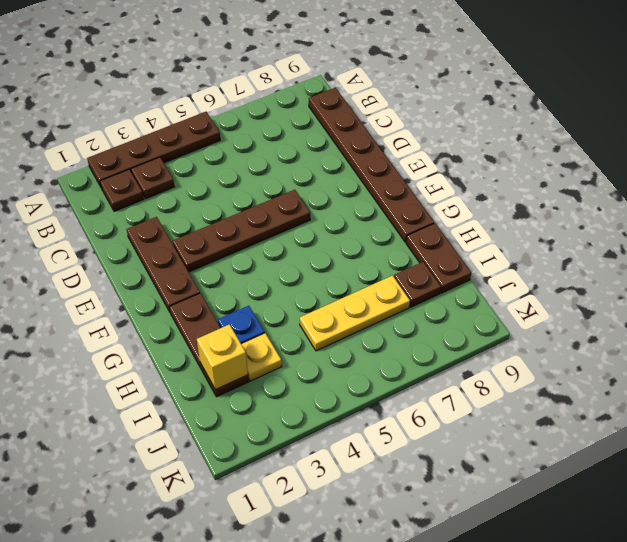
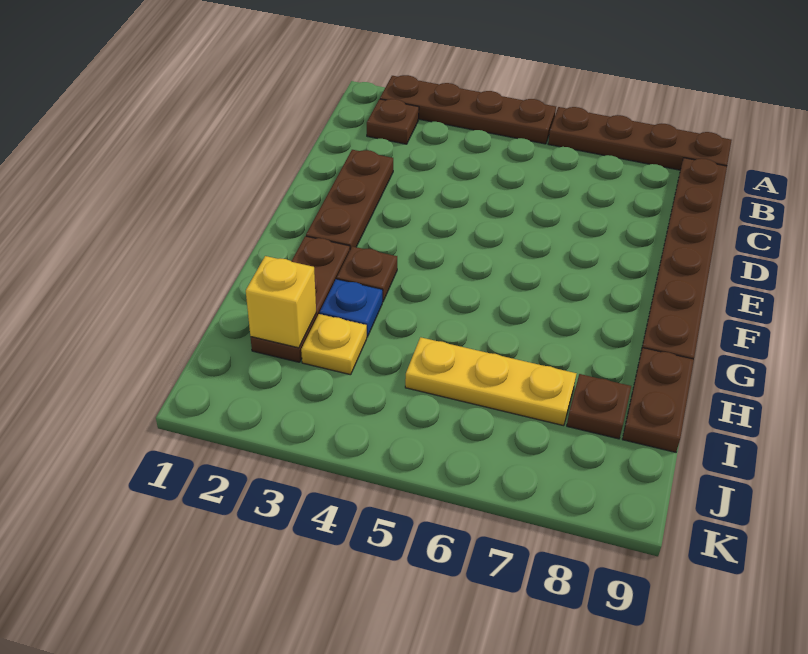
brown 1x1 plate [131,157,174,199] -> brown 1x1 plate moved to [337,246,397,302]
brown 1x4 plate [173,190,310,272] -> brown 1x4 plate moved to [548,107,732,170]

